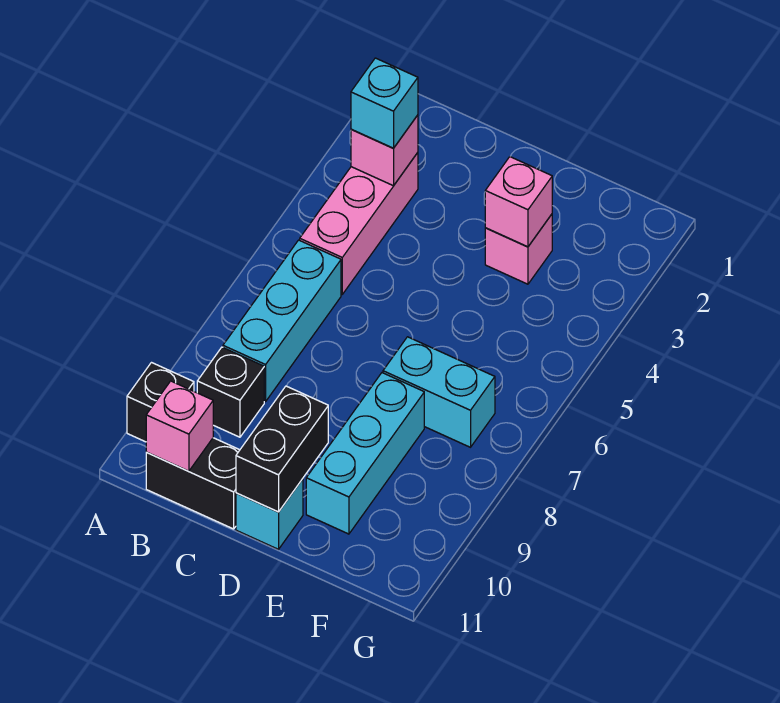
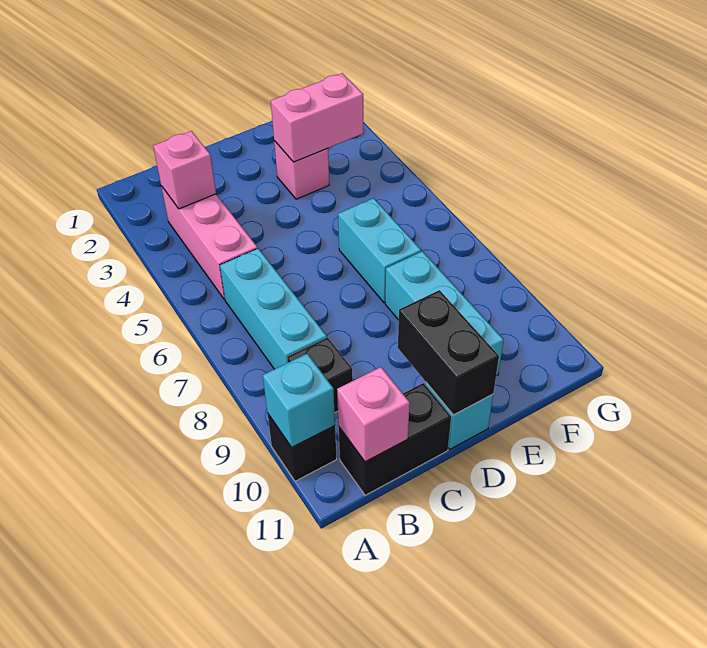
cyan 1x1 brick [351,58,418,148] -> cyan 1x1 brick moved to [263,354,335,447]
pink 1x1 brick [485,157,552,247] -> pink 1x2 brick [271,73,363,162]
cyan 1x2 brick [383,337,495,447] -> cyan 1x2 brick turned to [338,198,421,303]

